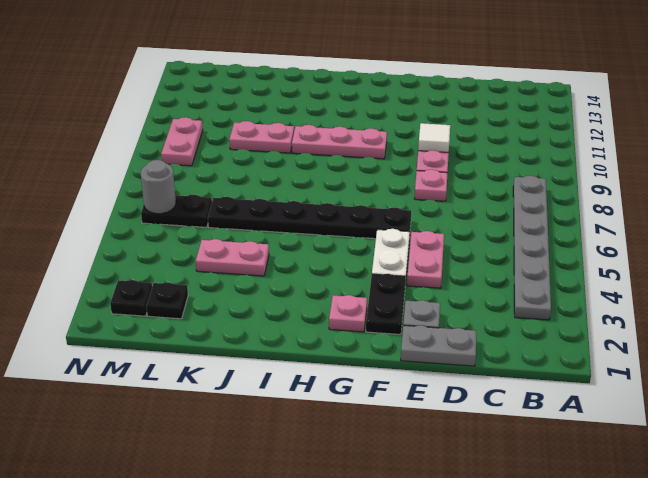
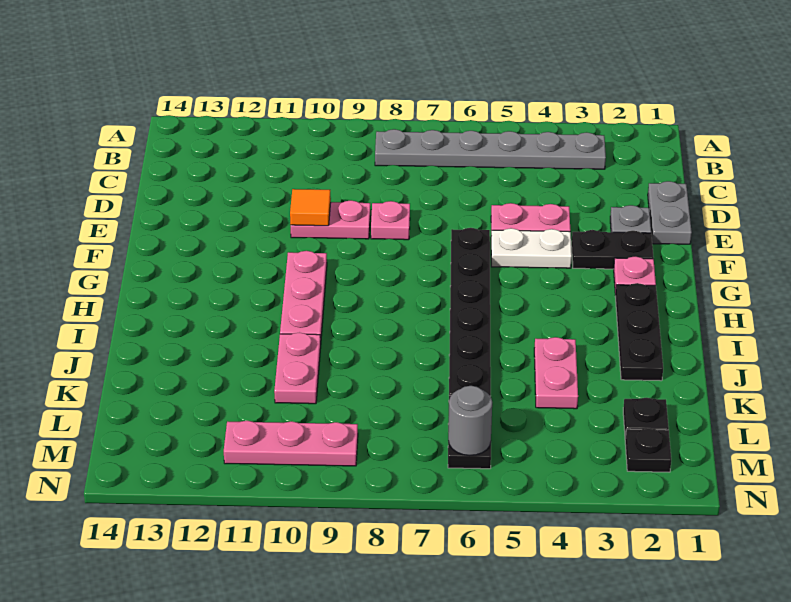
white 1x1 tile [418,123,450,152] -> orange 1x1 tile [290,189,331,226]
none -> black 1x3 plate [615,283,663,381]
pink 1x2 plate [161,117,203,166] -> pink 1x3 plate [224,421,358,466]

